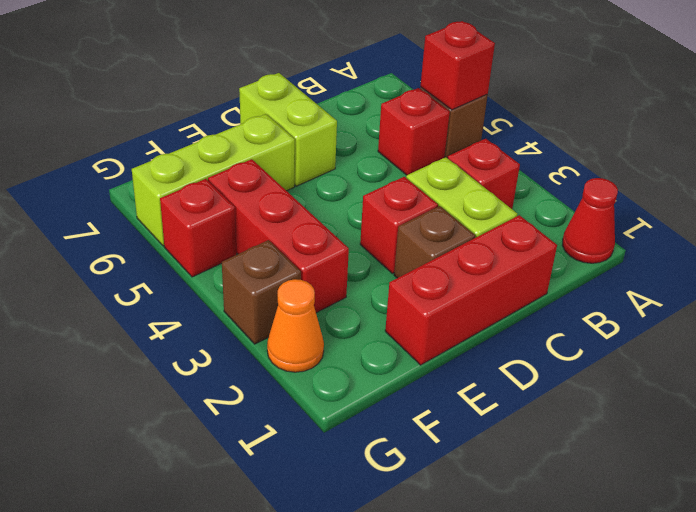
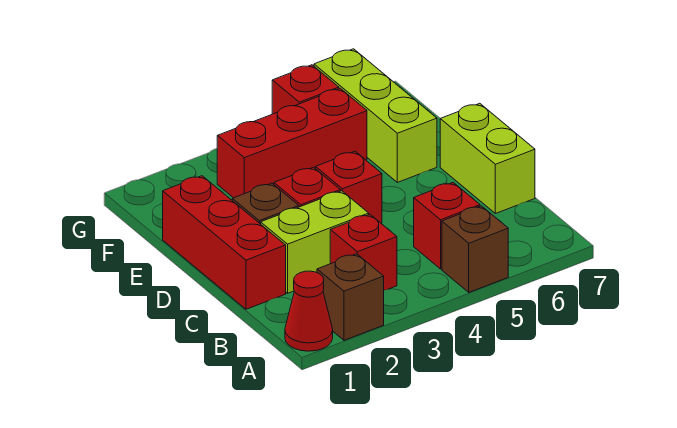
red 1x1 brick [421,21,495,110] -> red 1x1 brick moved to [316,151,382,223]
lime 1x2 brick [239,73,337,186] -> lime 1x2 brick turned to [440,103,535,214]
orange 1x1 cone [267,279,324,372] -> none
brown 1x1 brick [222,240,301,344] -> brown 1x1 brick moved to [317,254,384,340]

